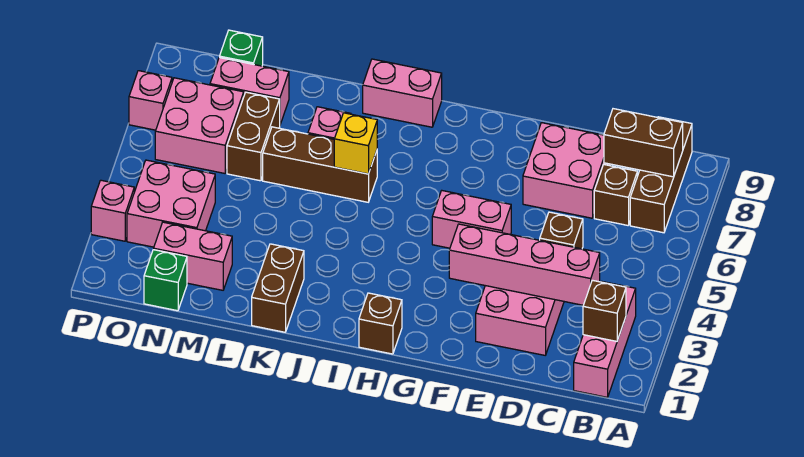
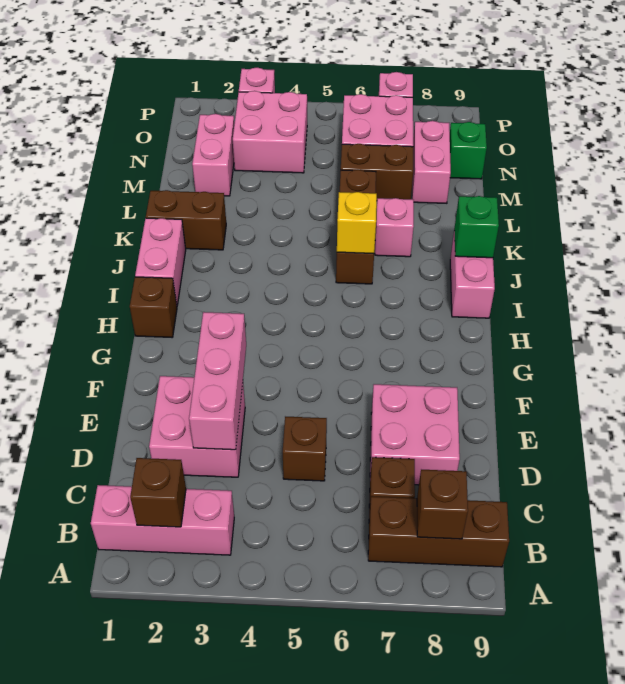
brown 1x2 brick [604,109,683,177] -> brown 1x1 brick [417,470,468,539]
pink 1x4 brick [449,224,600,305] -> pink 1x3 brick [189,312,246,450]
pink 1x2 brick [432,191,511,248] -> pink 1x2 brick moved to [135,218,186,305]
green 1x1 brick [144,250,187,311] -> green 1x1 brick moved to [454,196,499,258]

